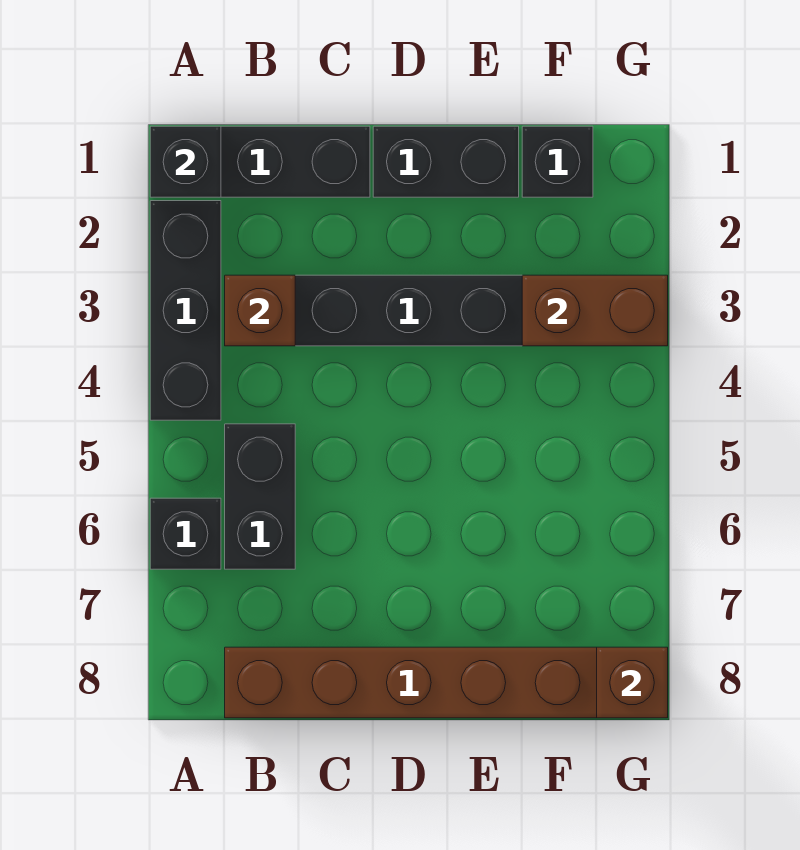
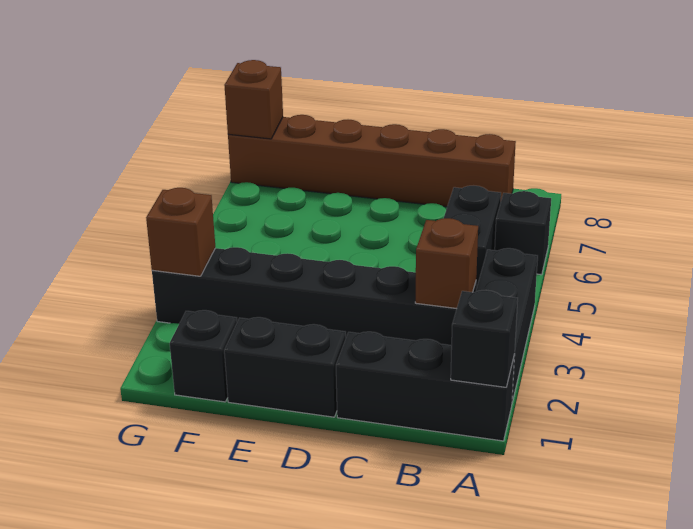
brown 1x2 brick [522,275,668,346] -> brown 1x1 brick [146,188,215,276]

